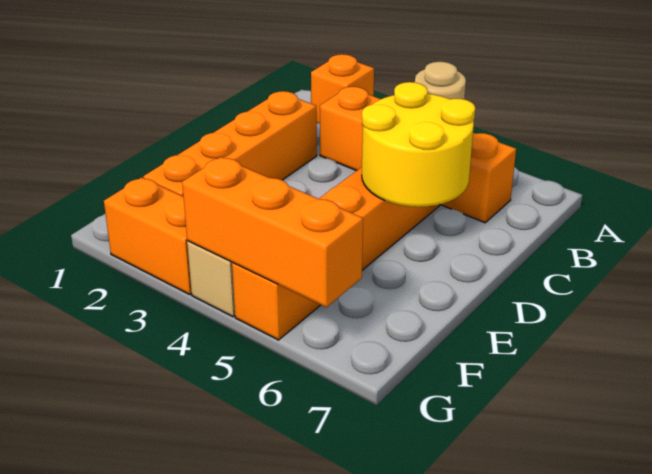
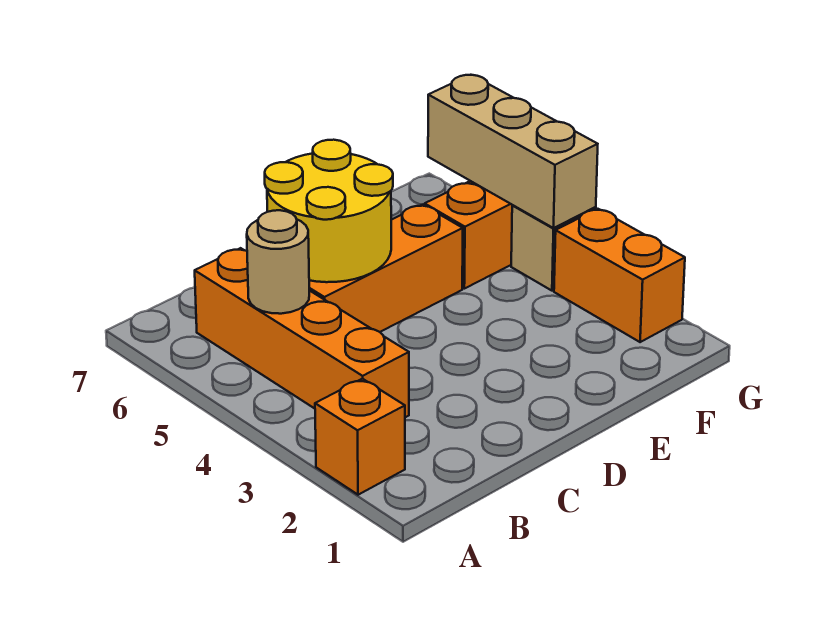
orange 1x4 brick [143,91,317,196] -> none
orange 1x3 brick [182,157,363,307] -> tan 1x3 brick [428,75,598,228]

